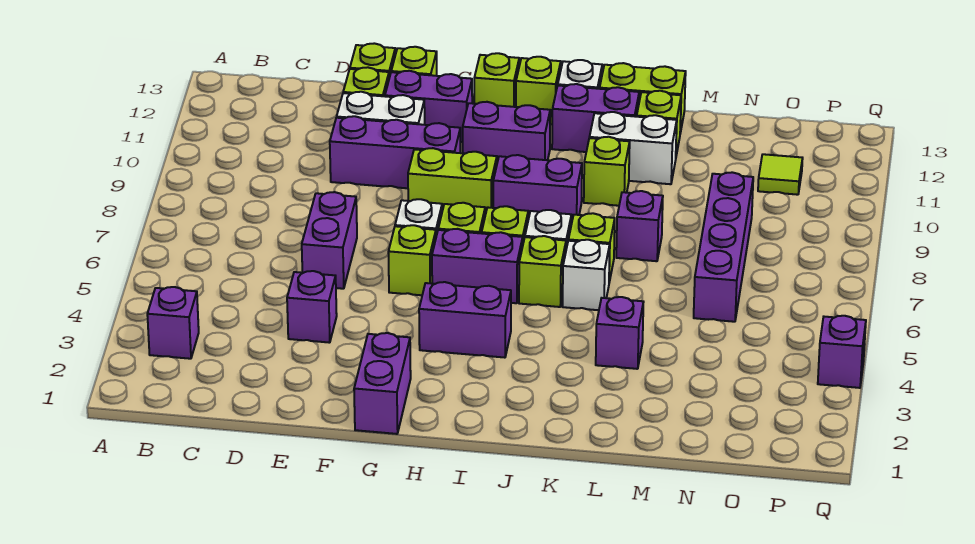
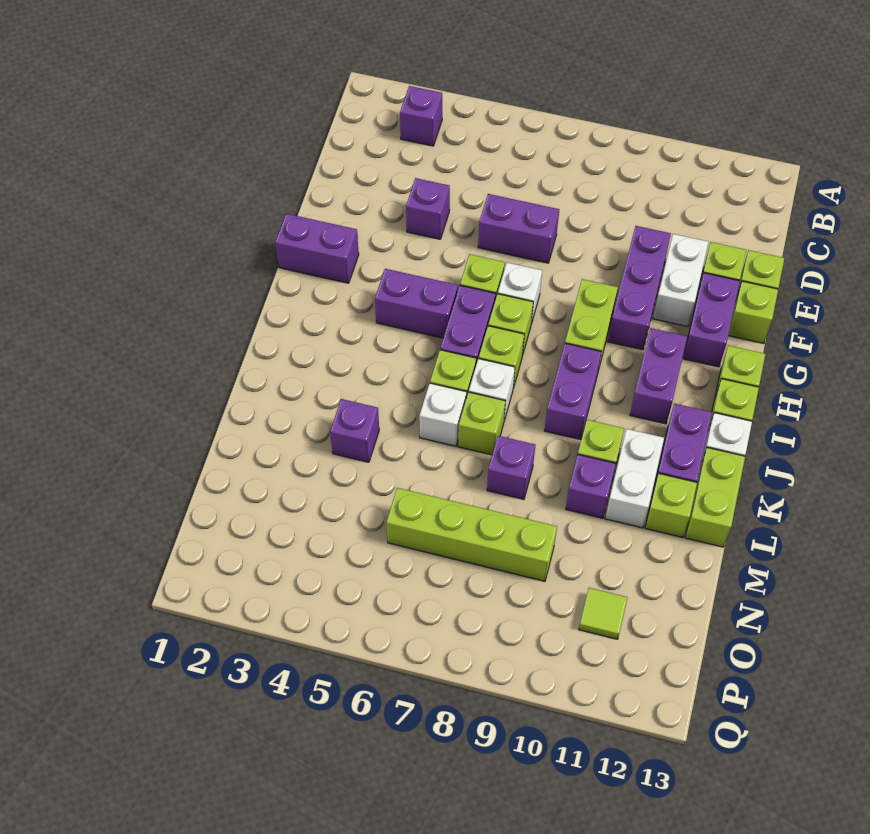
purple 1x2 brick [419,282,511,358] -> purple 1x2 brick turned to [375,269,458,338]
purple 1x4 brick [694,172,753,322] -> lime 1x4 brick [386,488,557,581]
purple 1x1 brick [818,316,866,388] -> purple 1x1 brick moved to [566,455,616,518]

